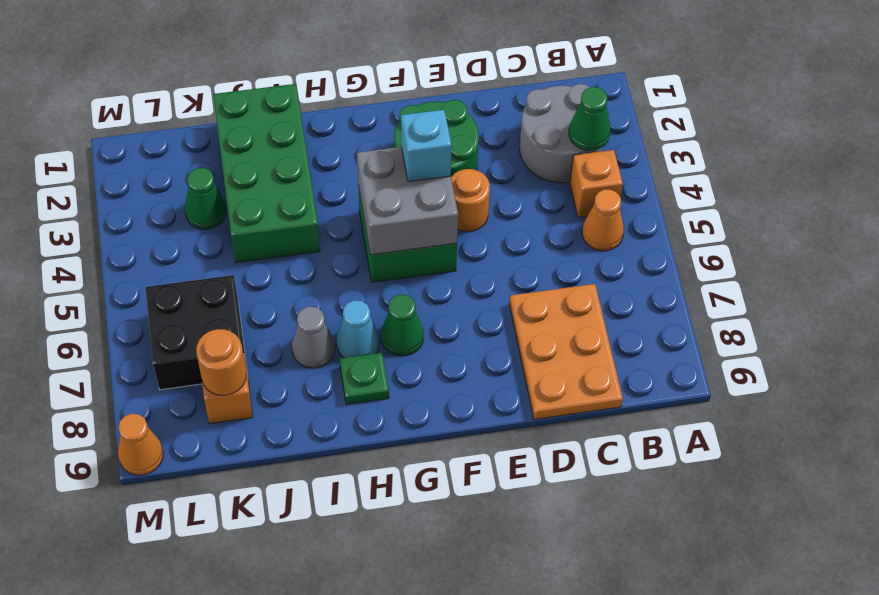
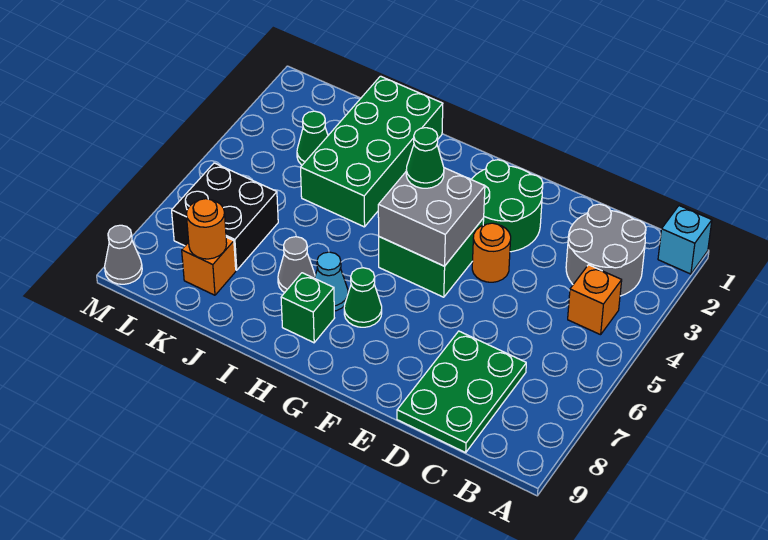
green 1x1 cone [569,87,611,150] -> green 1x1 cone moved to [406,128,444,188]
orange 1x1 cone [582,189,624,251] -> none
orange 2x3 plate [509,284,623,419] -> green 2x3 plate [397,331,526,453]
cyan 1x1 brick [401,110,452,182] -> cyan 1x1 brick moved to [658,206,712,274]
green 1x1 plate [340,353,389,405] -> green 1x1 brick [281,273,334,343]
orange 1x1 cone [118,414,163,475] -> grey 1x1 cone [105,225,142,284]

